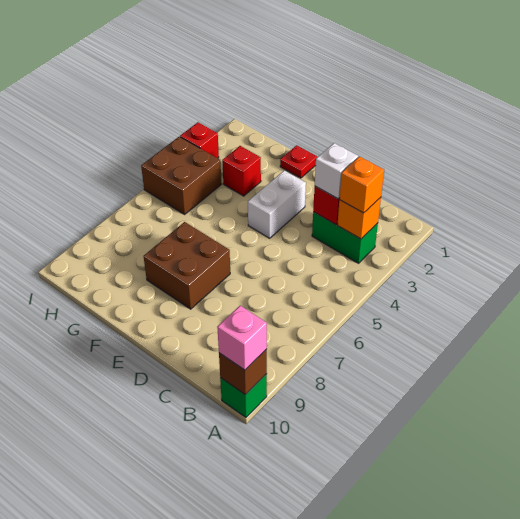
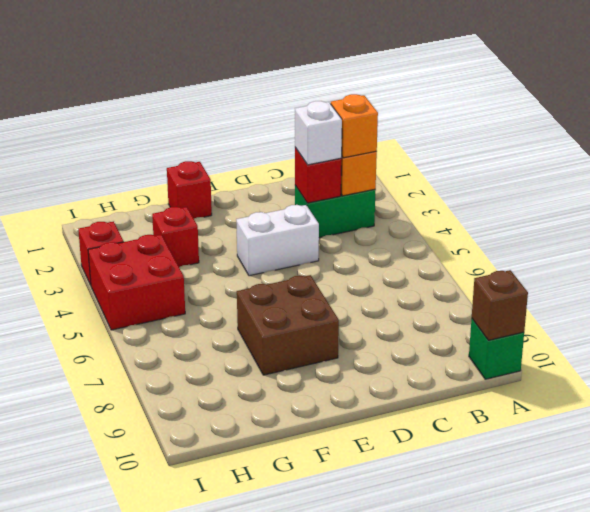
pink 1x1 brick [217,306,267,370] -> none
white 1x2 brick [248,171,306,238] -> white 1x2 brick turned to [236,205,319,276]
red 1x1 plate [280,145,317,178] -> red 1x1 brick [167,161,212,219]
brown 2x2 brick [141,137,221,214] -> red 2x2 brick [88,235,185,330]

